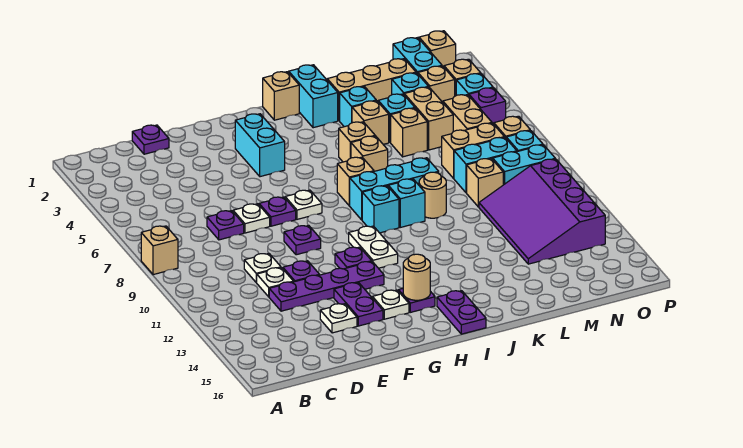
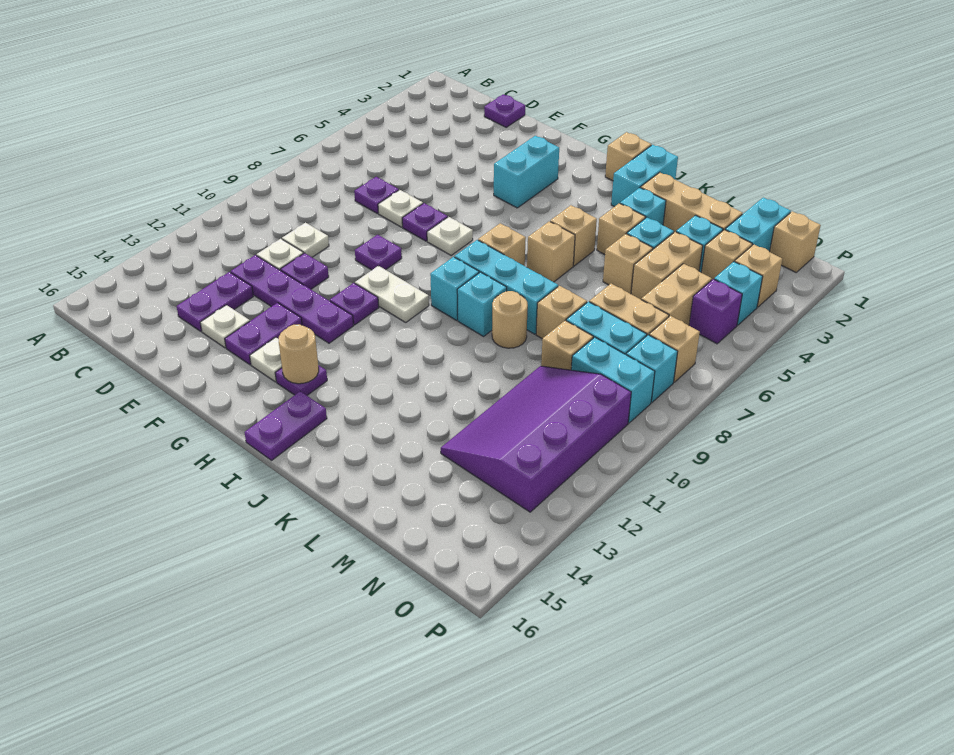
tan 1x1 brick [141,226,178,275] -> tan 1x1 brick moved to [536,286,587,339]
none -> purple 1x2 plate [176,272,253,331]
white 1x2 plate [349,226,398,268] -> white 1x2 plate turned to [355,266,429,322]

